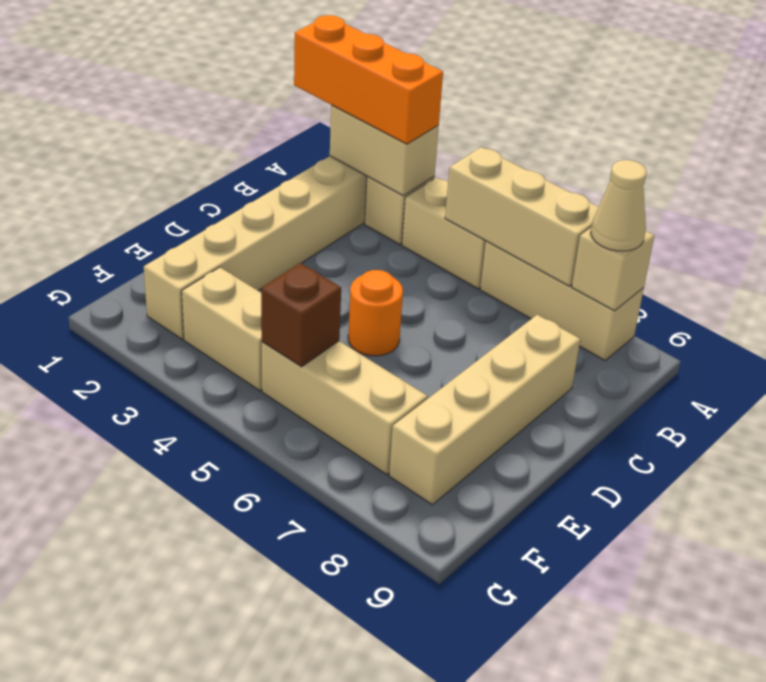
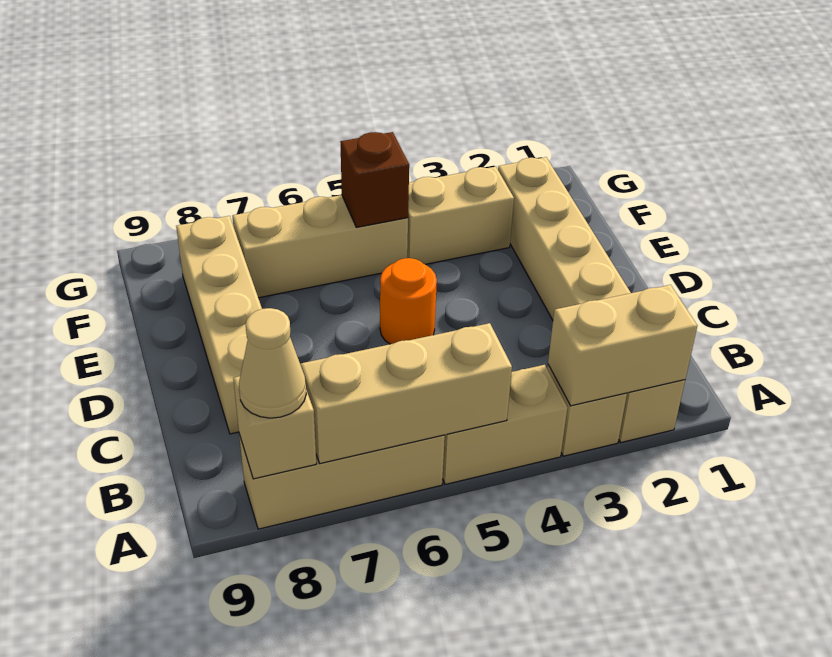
orange 1x3 brick [294,15,443,144] -> none

